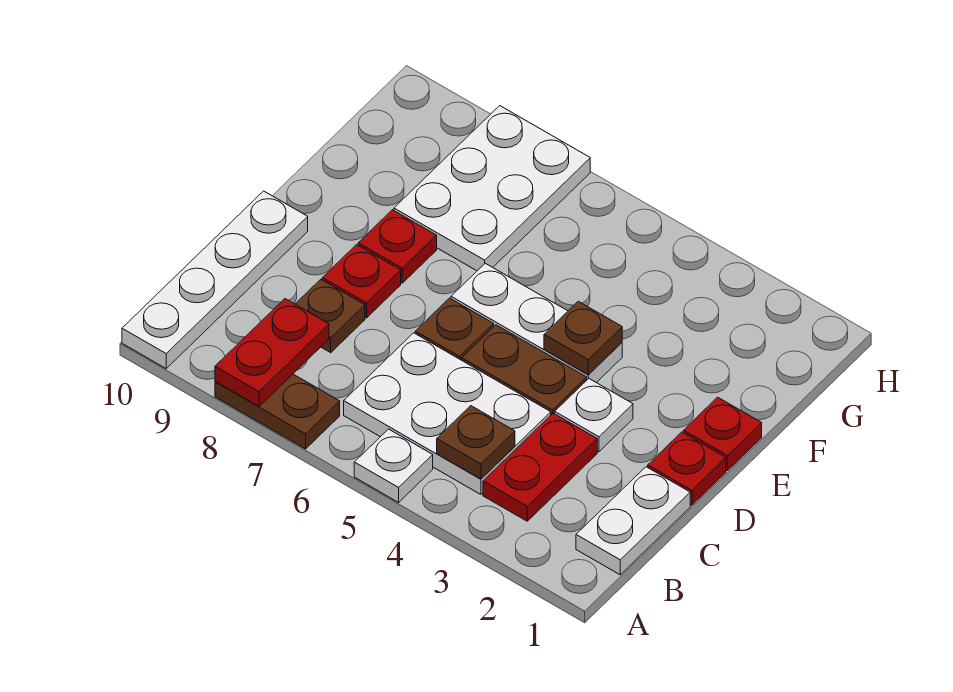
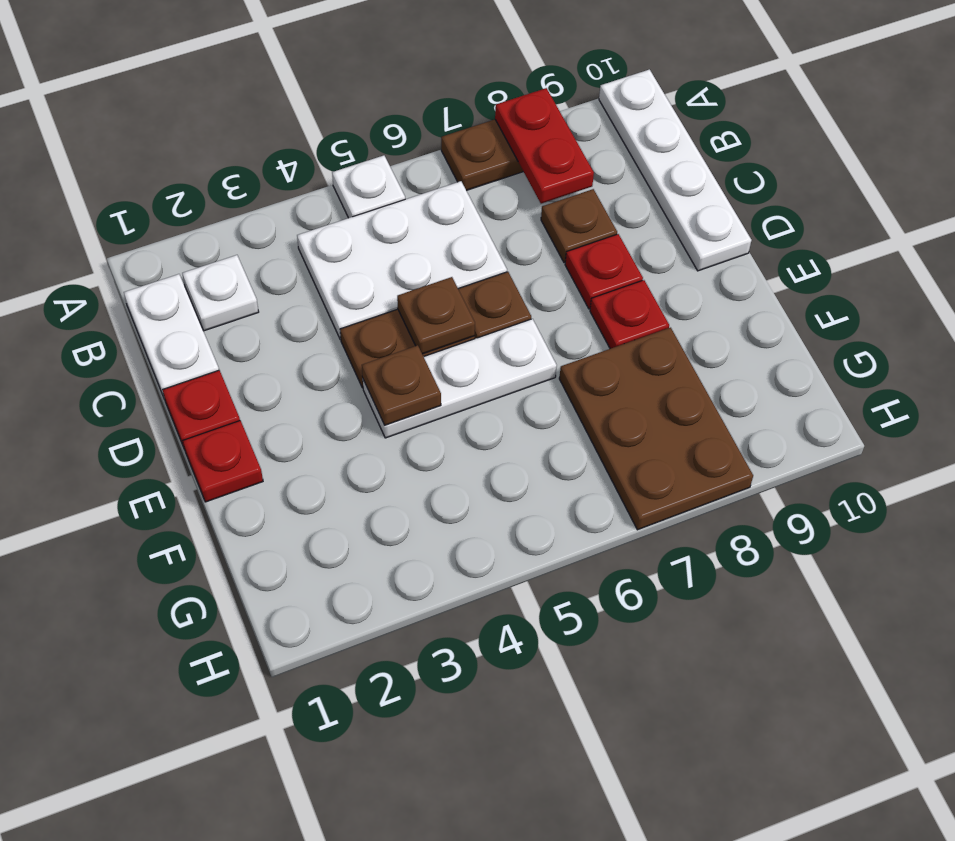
red 1x2 plate [483,413,597,521] -> none
brown 1x1 plate [437,406,515,479] -> brown 1x1 plate moved to [397,277,475,354]
white 1x1 plate [555,379,633,452] -> white 1x1 plate moved to [182,255,259,331]
white 2x3 plate [394,106,590,271] -> brown 2x3 plate [559,328,753,530]

